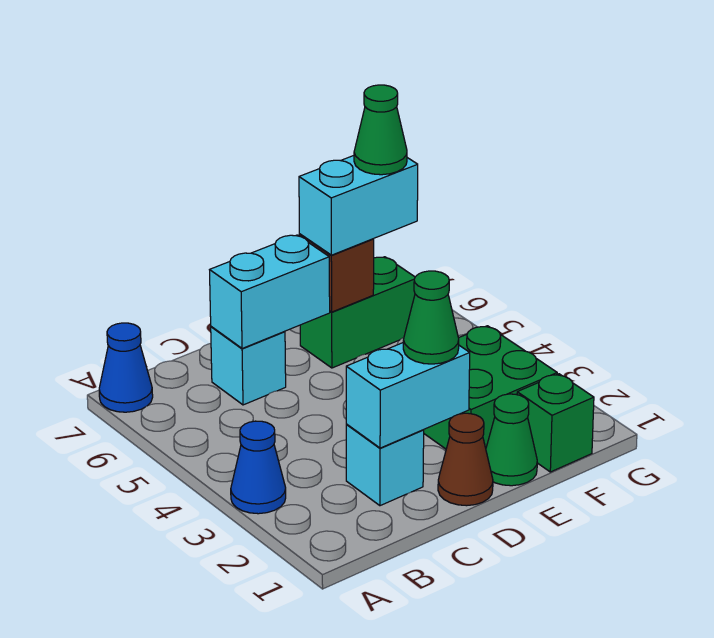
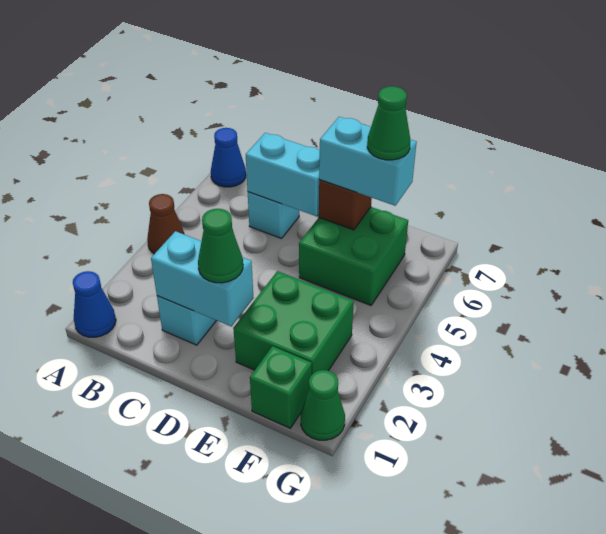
blue 1x1 cone [231,421,286,514] -> blue 1x1 cone moved to [73,271,116,337]
brown 1x1 cone [438,413,493,506] -> brown 1x1 cone moved to [147,194,185,254]
green 1x1 cone [486,394,537,486] -> green 1x1 cone moved to [301,370,345,440]
green 1x2 brick [300,257,415,368] -> green 2x2 brick [299,207,408,305]

